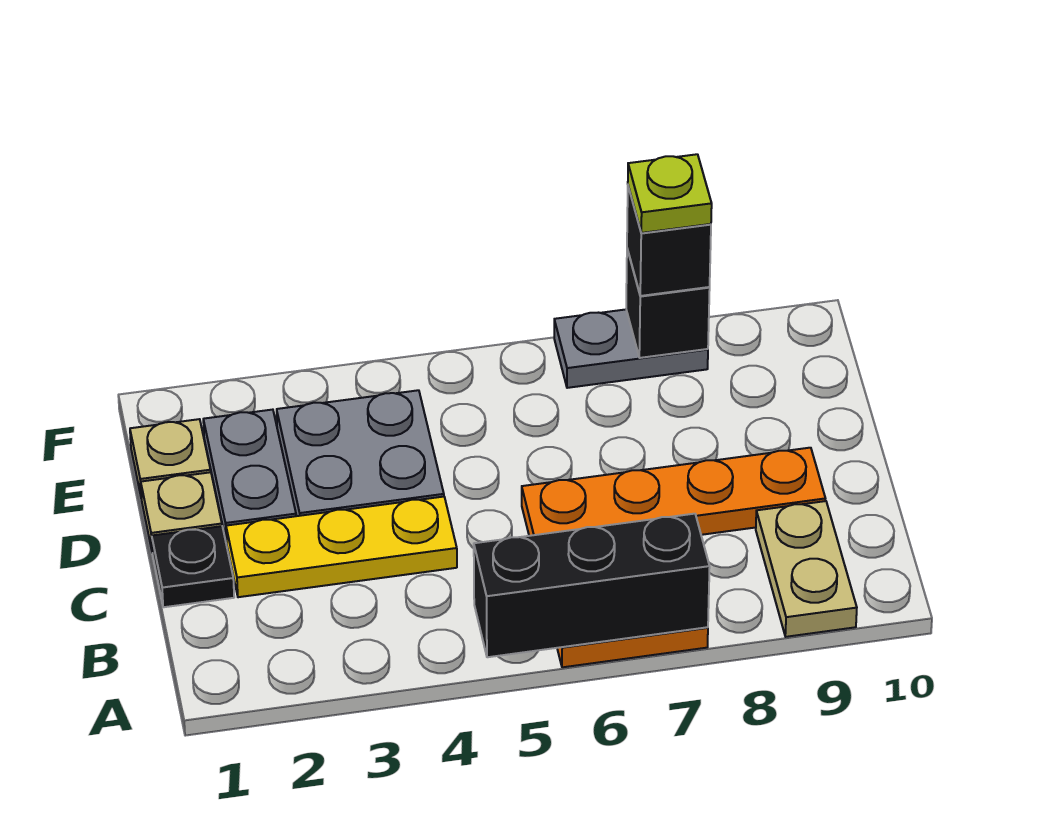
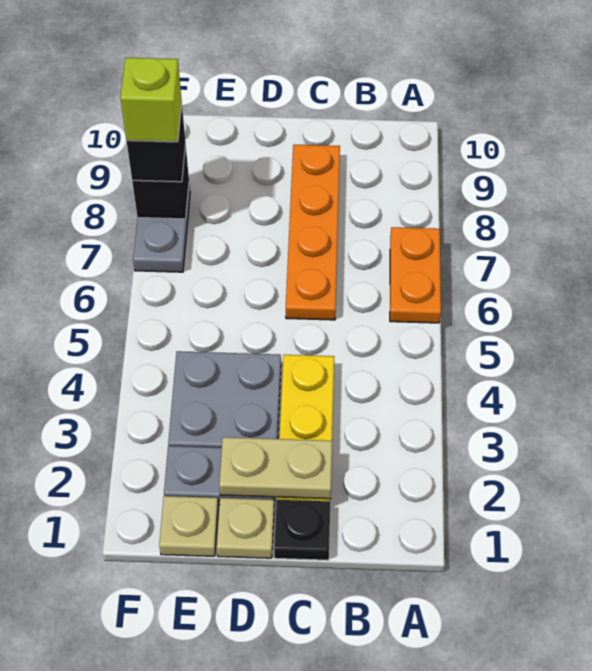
black 1x3 brick [474,514,710,657] -> none
tan 1x2 plate [756,501,857,637] -> tan 1x2 plate moved to [219,437,332,499]
lime 1x1 plate [628,154,712,233] -> lime 1x1 brick [120,58,182,142]

